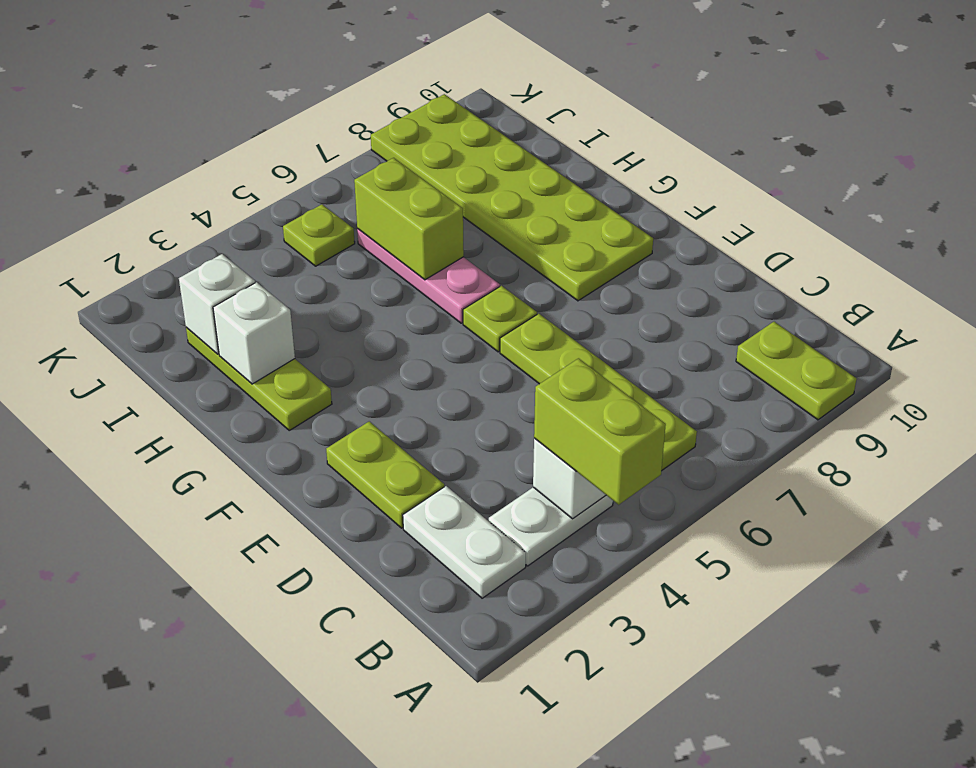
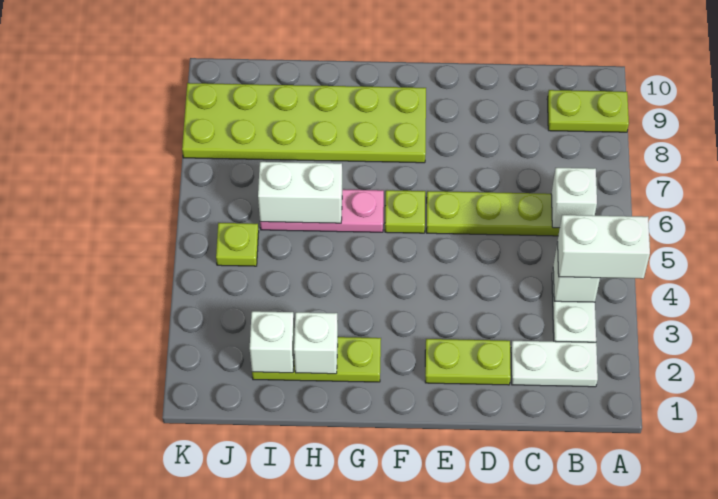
lime 1x2 brick [534,358,666,505] -> white 1x2 brick [558,215,650,279]
none -> white 1x1 brick [551,168,597,228]
lime 1x2 brick [354,158,464,280] -> white 1x2 brick [258,162,342,223]

